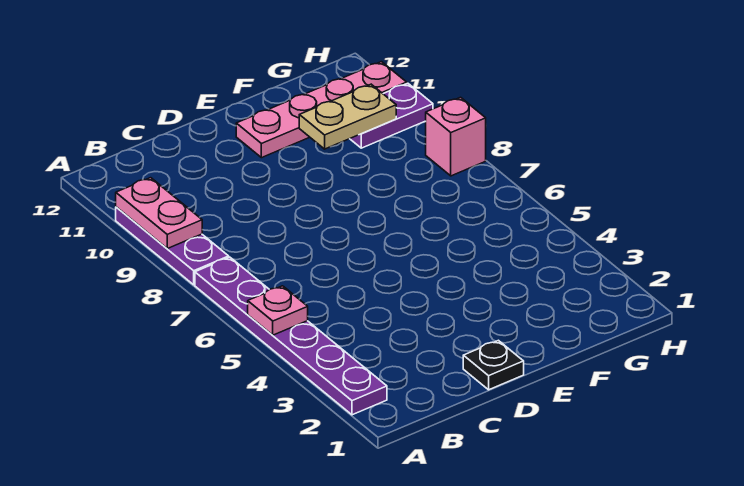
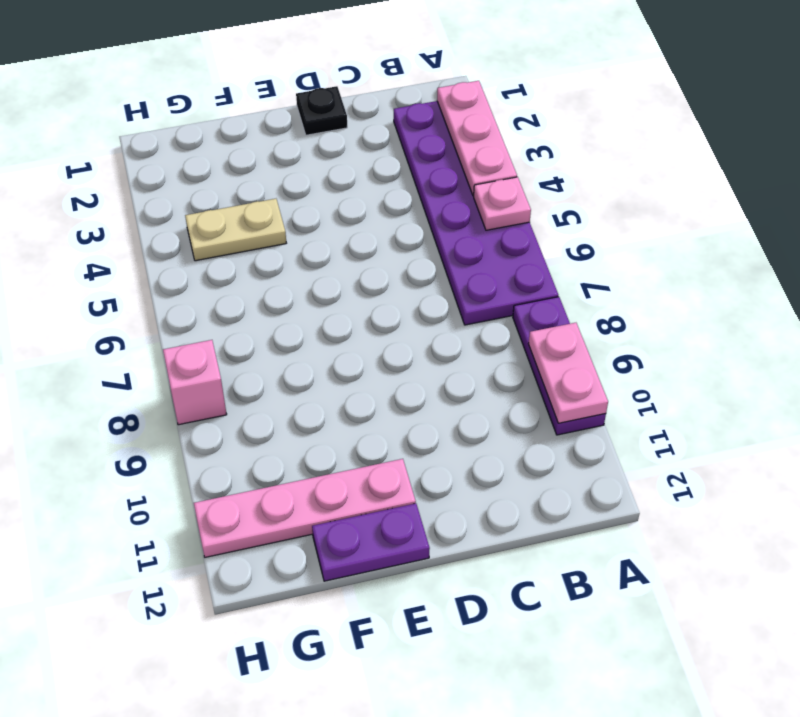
purple 1x6 plate [195,257,387,415] -> purple 2x6 plate [394,101,558,325]
none -> pink 1x3 plate [437,81,517,196]
tan 1x2 plate [299,84,396,149] -> tan 1x2 plate moved to [185,199,286,261]
purple 1x2 plate [350,83,433,148] -> purple 1x2 plate moved to [312,503,430,581]

